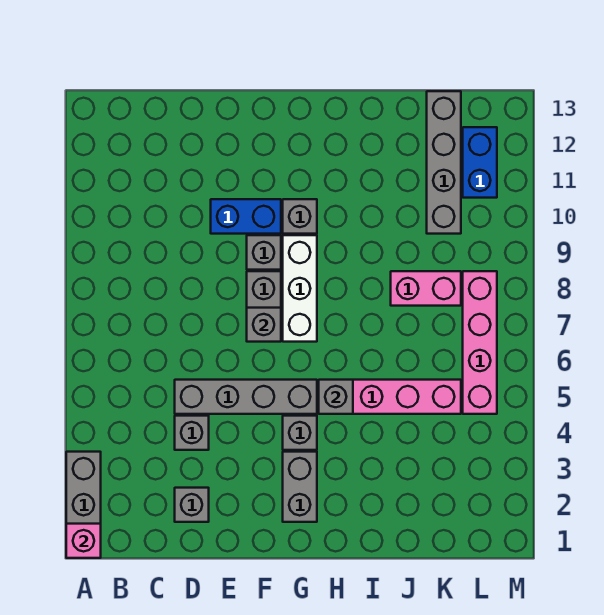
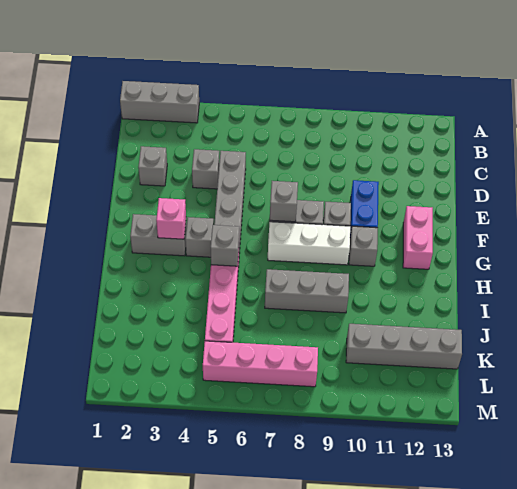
pink 1x1 brick [66,524,101,558] -> pink 1x1 brick moved to [156,198,186,239]
none -> grey 1x3 brick [265,269,349,313]
pink 1x2 brick [391,271,461,306] -> pink 1x2 brick moved to [403,206,433,269]
blue 1x2 brick [463,127,497,198] -> none

